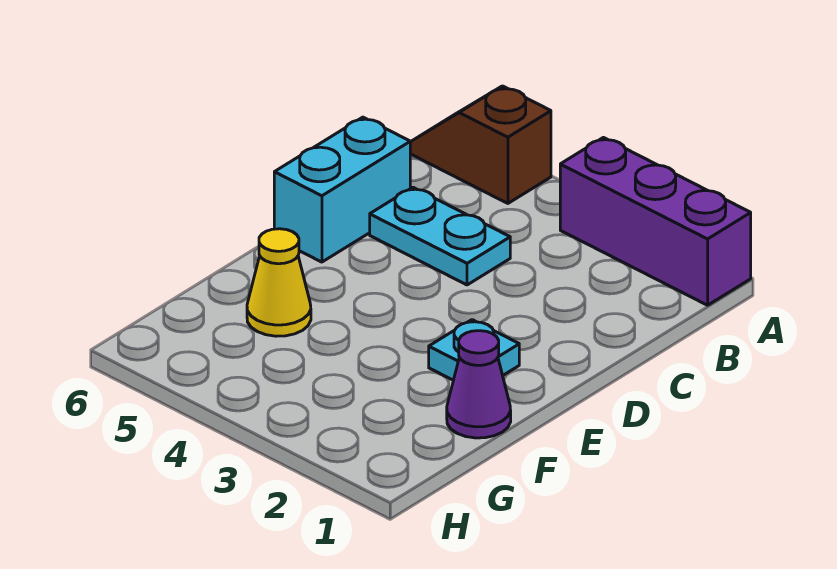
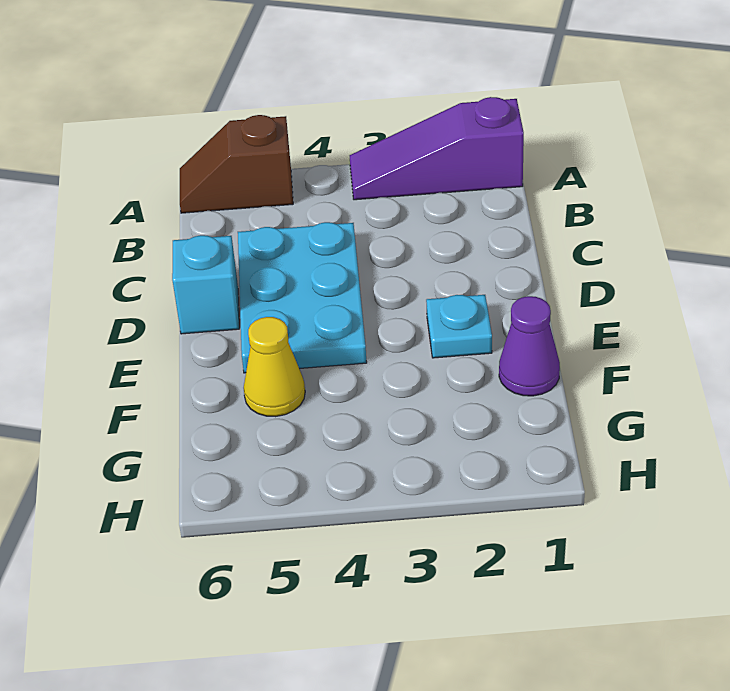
purple 1x3 brick [560,138,751,305] -> purple 1x3 slope [350,97,524,200]
cyan 1x2 plate [370,187,510,285] -> cyan 2x3 plate [238,222,367,373]
cyan 1x2 brick [274,117,410,262] -> cyan 1x1 brick [172,235,239,334]

